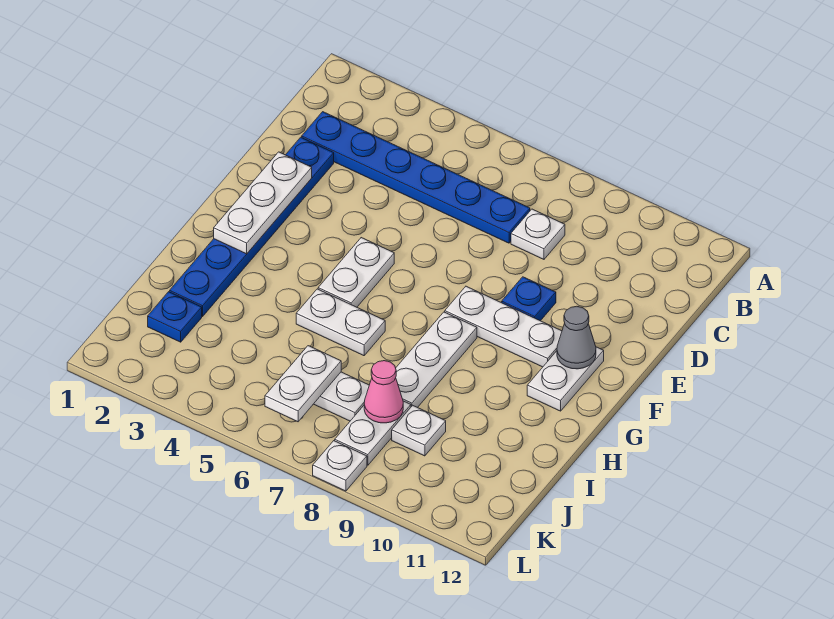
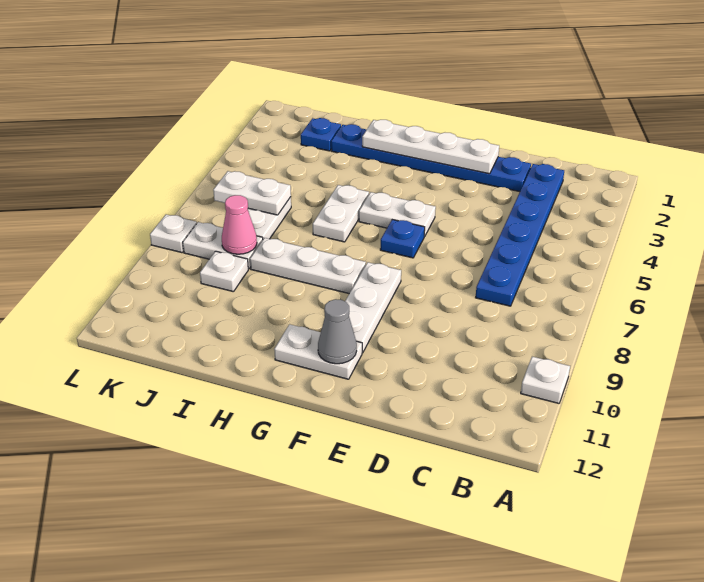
white 1x1 plate [511,209,565,259] -> white 1x1 plate moved to [521,357,570,403]
white 1x3 plate [214,152,312,254] -> white 1x4 plate [362,120,499,174]
blue 1x1 plate [502,277,556,321] -> blue 1x1 plate moved to [380,220,425,258]

